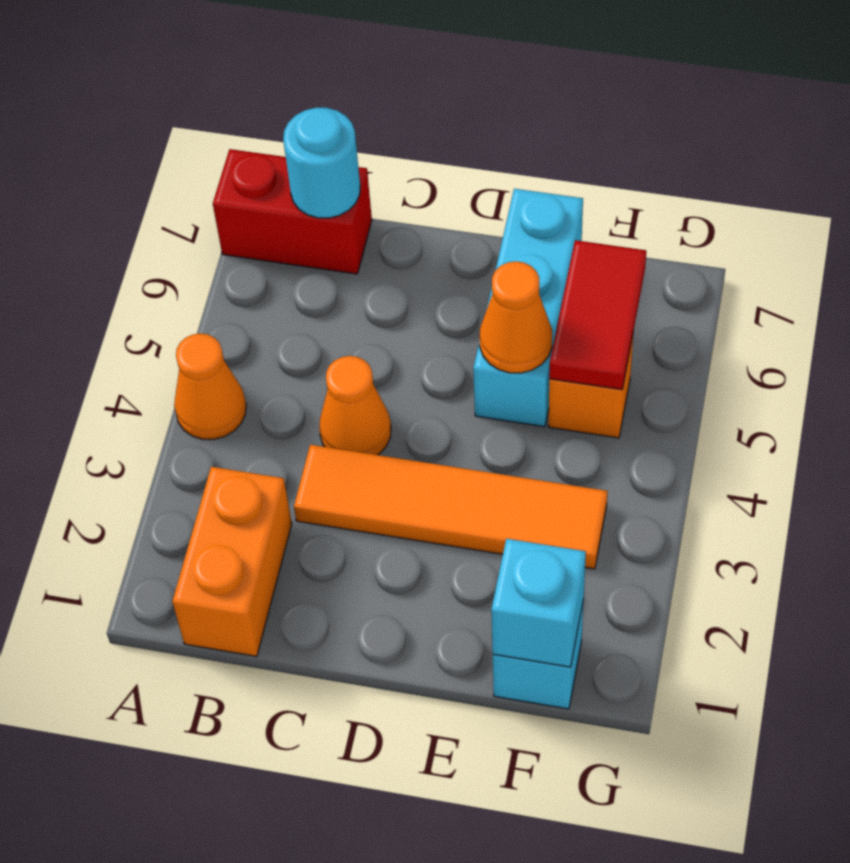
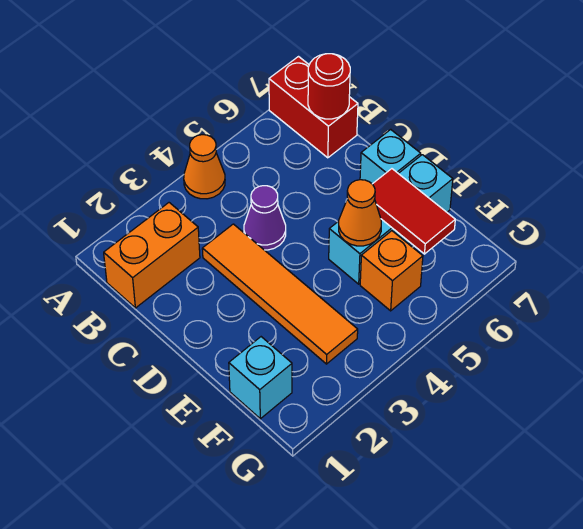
cyan 1x1 round brick [283,108,360,218] -> red 1x1 round brick [308,54,350,119]
orange 1x1 cone [319,356,391,455] -> purple 1x1 cone [244,186,286,250]
cyan 1x1 brick [491,539,586,667] -> cyan 1x1 brick moved to [360,129,421,184]
red 1x2 tile [549,240,646,390] -> red 1x2 tile turned to [373,169,455,254]

